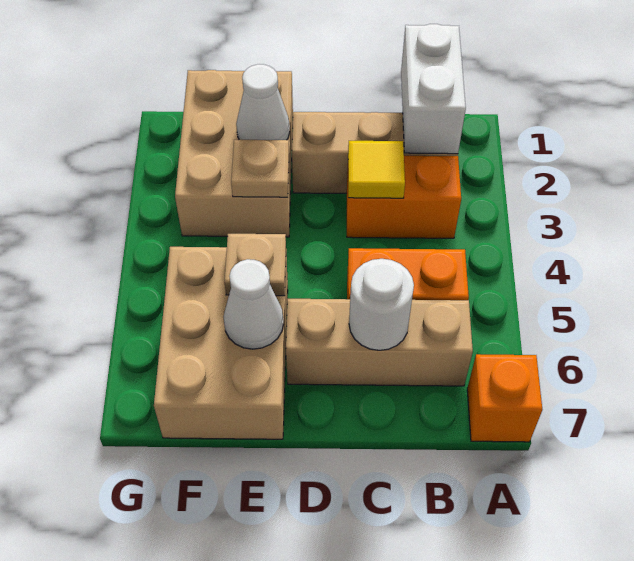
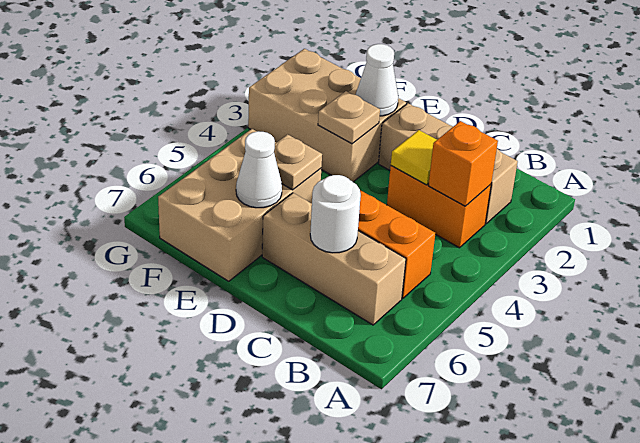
orange 1x1 brick [467,354,542,442] -> orange 1x1 brick moved to [428,121,498,206]
white 1x2 brick [401,24,466,154] -> none
tan 2x3 brick [175,70,293,237] -> tan 2x3 brick turned to [248,49,406,182]

